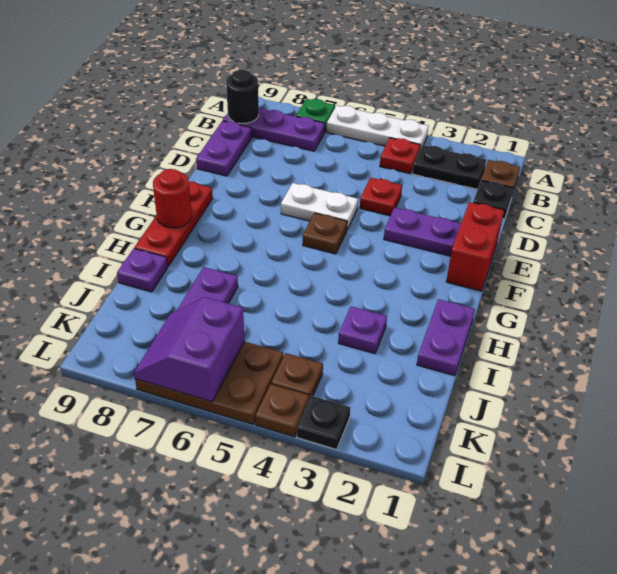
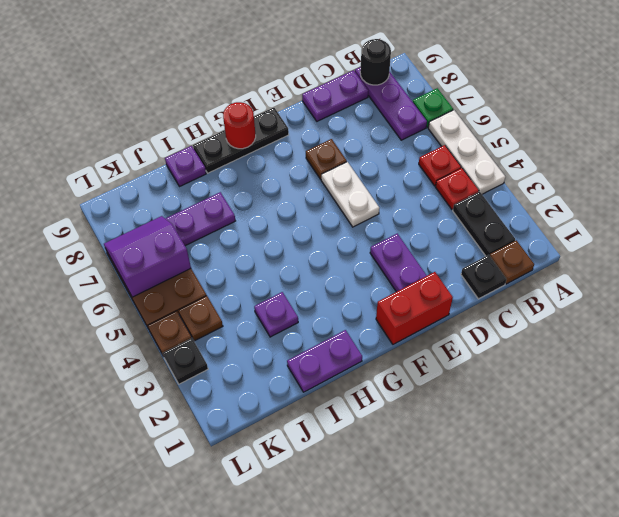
red 1x1 plate [360,178,402,216] -> red 1x1 plate moved to [419,145,461,186]
brown 1x1 plate [303,213,347,254] -> brown 1x1 plate moved to [306,139,347,179]
red 1x3 plate [134,181,213,266] -> black 1x3 plate [193,108,289,173]

